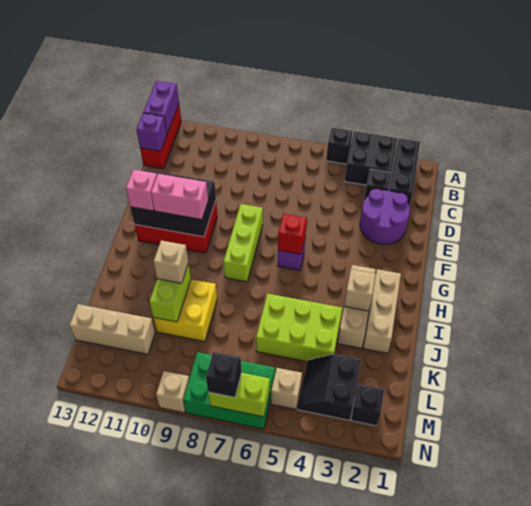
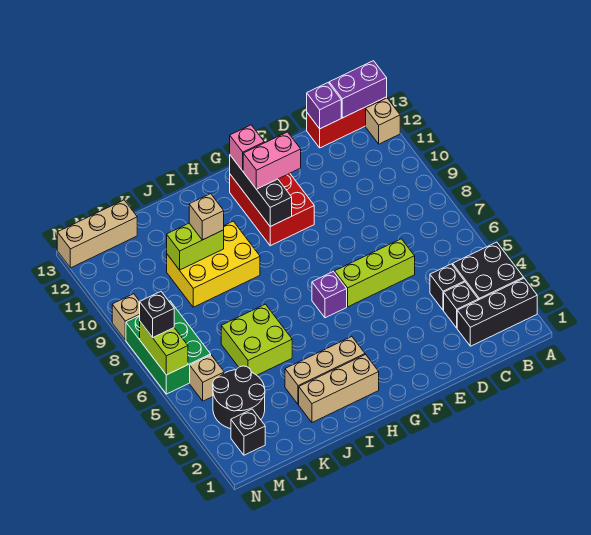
black 1x1 brick [326,128,353,164] -> black 1x1 brick moved to [430,264,465,310]
purple 2x2 round brick [360,189,410,244] -> none
lime 1x3 brick [223,204,263,282] -> lime 1x3 brick moved to [335,239,415,307]
black 2x3 brick [130,170,216,237] -> black 1x3 brick [230,155,292,226]
red 1x1 brick [278,214,307,254] -> none
pink 1x2 brick [151,174,208,219] -> pink 1x2 brick turned to [243,132,301,189]
tan 1x1 brick [344,270,376,311] -> tan 1x1 brick moved to [366,98,400,144]
lime 2x3 brick [256,293,342,362] -> lime 2x2 brick [221,304,292,375]
yellow 2x2 brick [153,279,217,342] -> yellow 2x3 brick [167,221,260,307]
black 2x2 slope [297,354,361,420] -> black 2x2 round brick [213,366,265,429]
tan 1x3 brick [69,304,155,354] -> tan 1x3 brick turned to [57,200,137,268]

